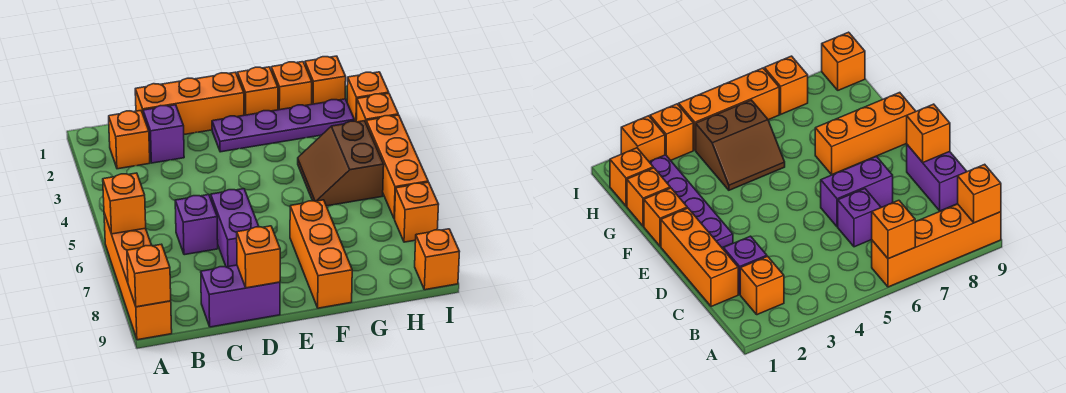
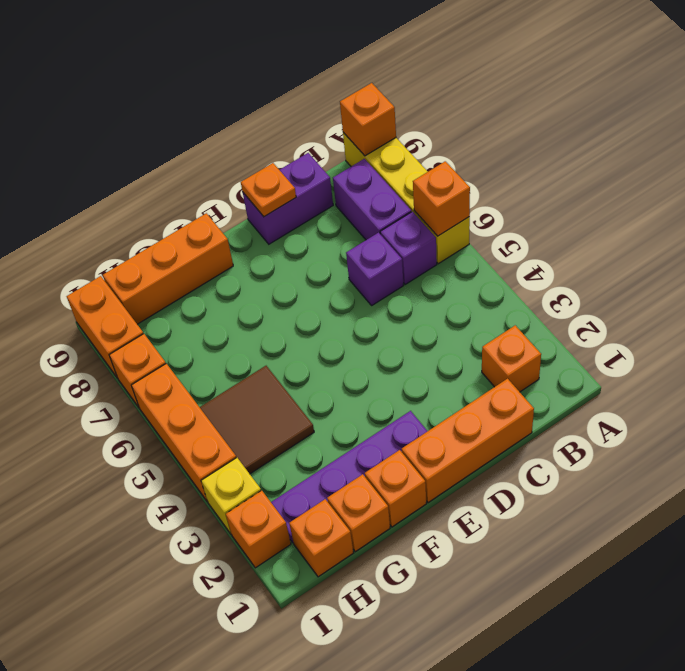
orange 1x4 brick [104,213,172,340] -> yellow 1x4 brick [343,132,470,264]
purple 1x1 brick [143,105,184,163] -> purple 1x1 brick moved to [380,212,437,285]
purple 1x2 brick [211,189,259,267] -> purple 1x2 brick moved to [333,159,411,240]
orange 1x1 brick [237,226,280,288] -> orange 1x1 plate [241,163,296,217]
orange 1x3 brick [290,200,352,308] -> orange 1x3 brick turned to [103,213,233,324]
brown 2x2 slope [298,121,384,206] -> brown 2x2 tile [200,366,314,474]
orange 1x1 brick [356,93,398,122] -> yellow 1x1 brick [201,458,261,534]
orange 1x1 brick [415,229,459,290] -> orange 1x2 brick [67,276,143,378]

